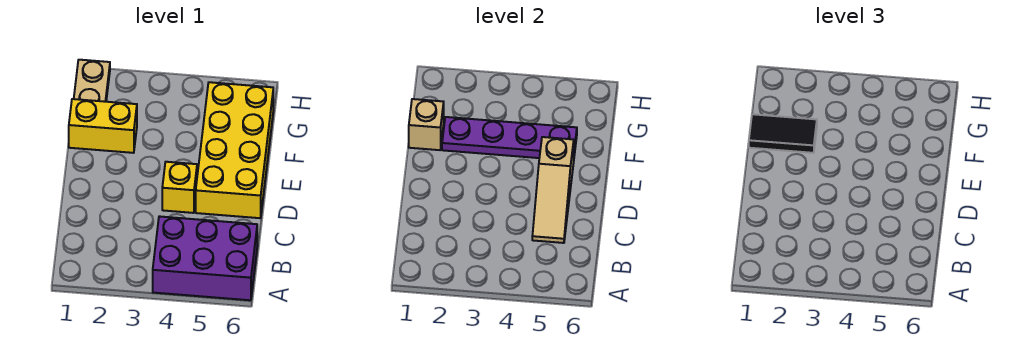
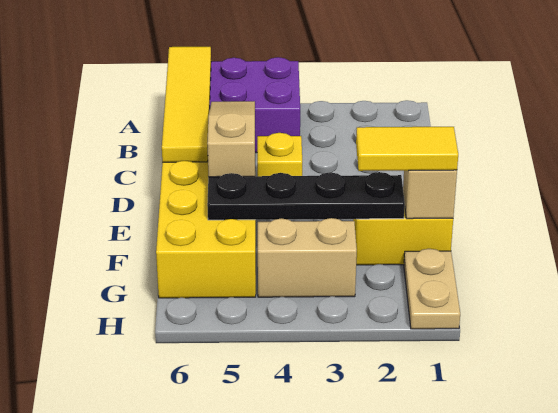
none -> yellow 1x4 tile [162,47,211,162]
black 1x2 tile [749,114,817,153] -> yellow 1x2 tile [356,127,458,171]
purple 1x4 plate [442,117,577,158] -> black 1x4 plate [207,172,405,220]
none -> tan 1x2 brick [258,218,357,297]

